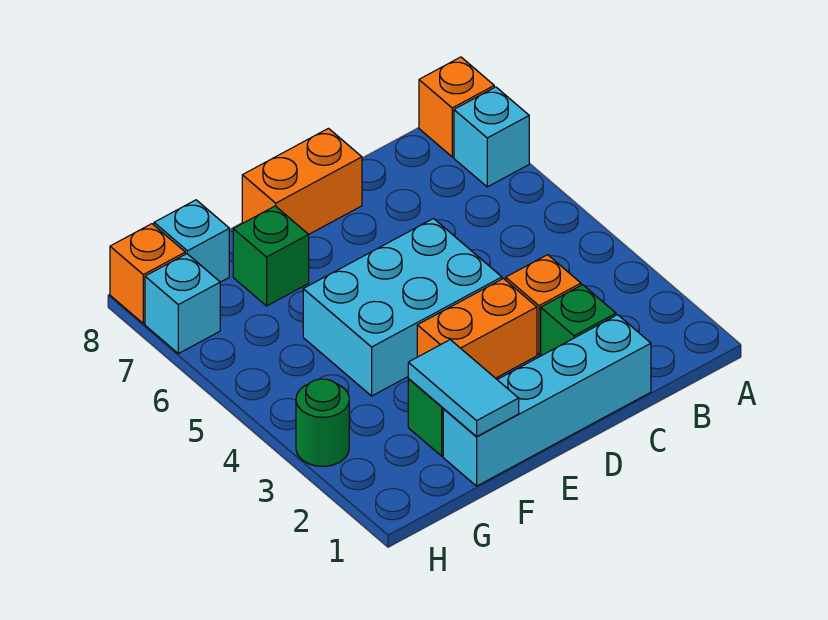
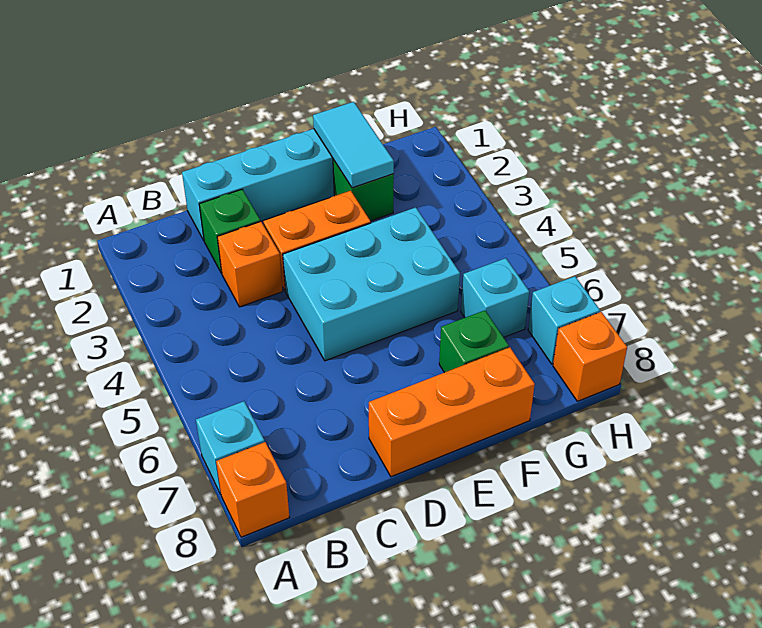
orange 1x2 brick [242,128,362,234] -> orange 1x3 brick [369,347,535,477]
cyan 1x1 brick [154,200,229,282] -> cyan 1x1 brick moved to [461,258,529,337]
green 1x1 round brick [296,379,349,466] -> none

